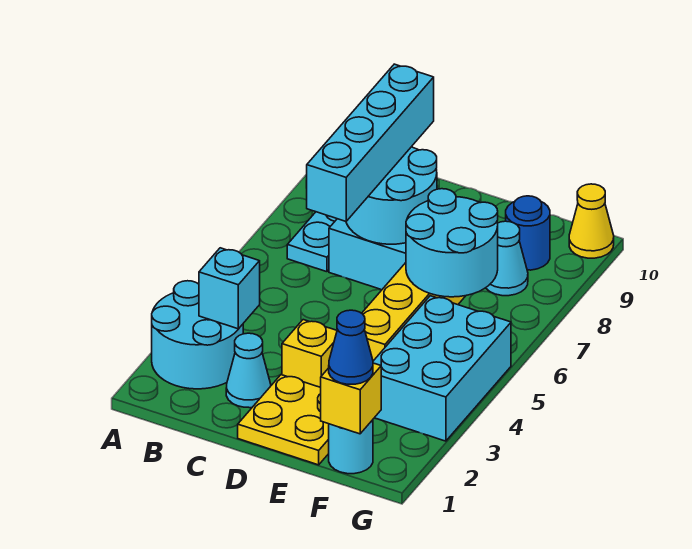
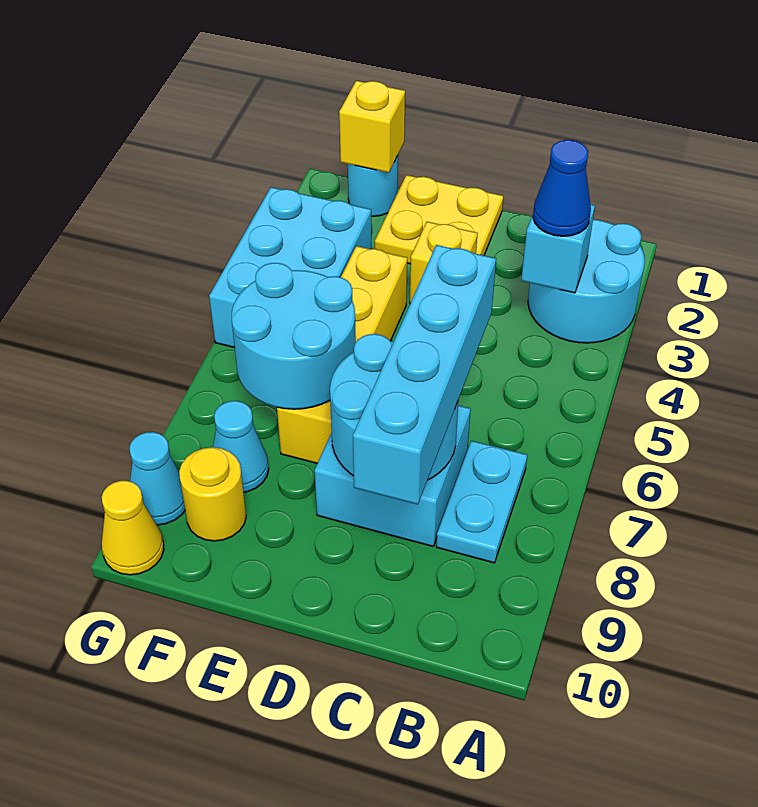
cyan 1x1 cone [226,333,271,408] -> cyan 1x1 cone moved to [129,432,185,525]
blue 1x1 cone [329,310,373,384] -> blue 1x1 cone moved to [533,140,591,236]
blue 1x1 round brick [506,196,550,270] -> yellow 1x1 round brick [179,447,246,541]

